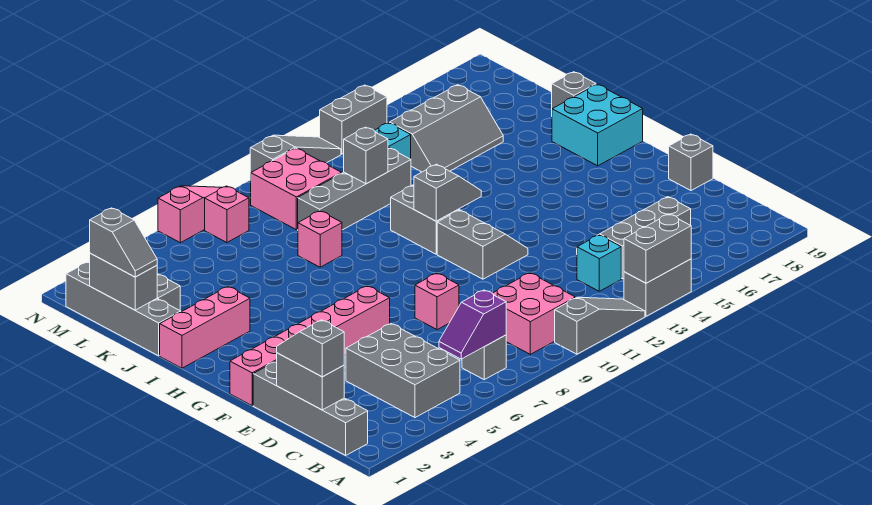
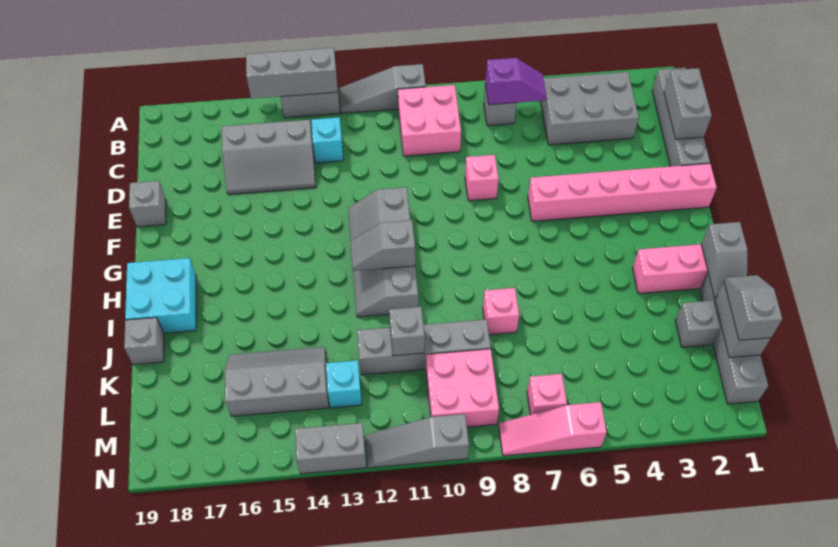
grey 1x2 brick [624,214,691,283] -> grey 1x3 brick [246,48,338,99]
grey 2x3 brick [346,324,460,418] -> grey 2x3 brick turned to [540,72,639,145]
grey 1x2 slope [277,320,344,377] -> grey 1x2 slope moved to [701,222,747,299]

